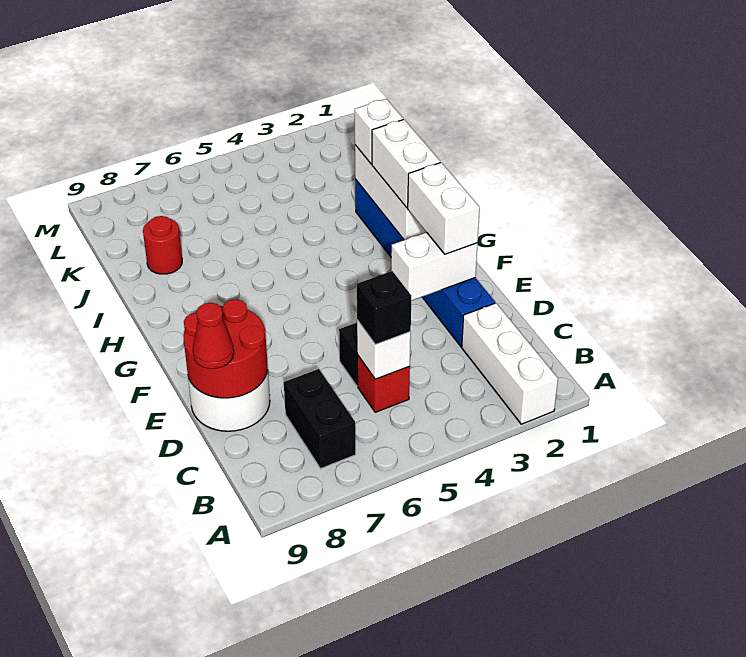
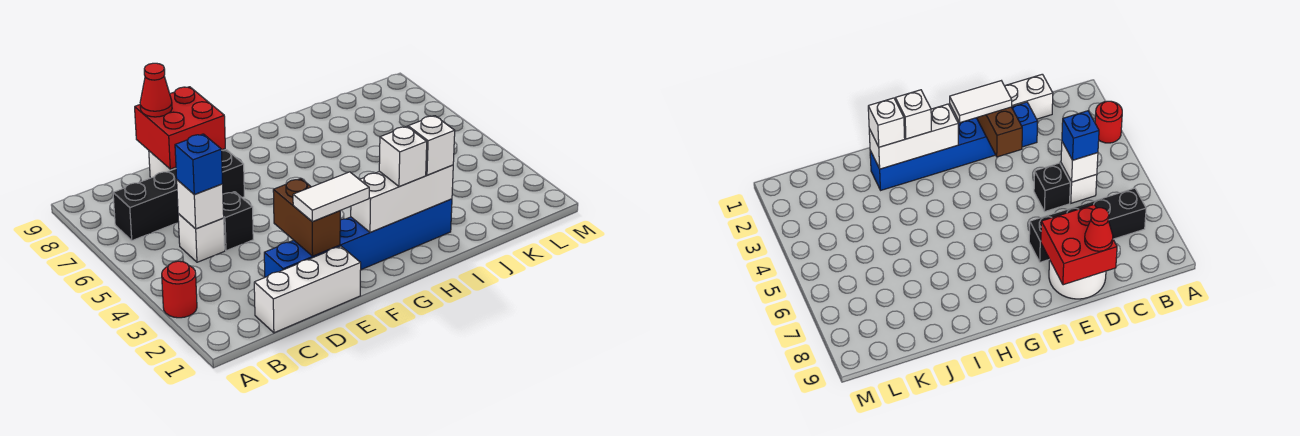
white 1x3 brick [462,303,558,424] -> white 1x3 brick moved to [254,246,361,333]
black 1x2 brick [284,369,356,469] -> black 1x4 brick [113,150,244,240]
red 1x1 brick [357,355,410,412] -> white 1x1 brick [178,214,225,262]
black 1x1 brick [357,271,411,345] -> blue 1x1 brick [175,134,223,195]
red 2x2 round brick [184,299,268,398] -> red 2x2 brick [135,87,225,169]
white 1x2 brick [391,232,478,301] -> brown 1x2 brick [273,179,340,256]
white 1x2 brick [408,163,480,254] -> white 1x2 tile [293,172,369,222]
white 1x2 brick [372,119,440,208] -> white 1x1 brick [379,126,427,187]
red 1x1 round brick [143,216,182,274] -> red 1x1 round brick moved to [162,261,197,318]

